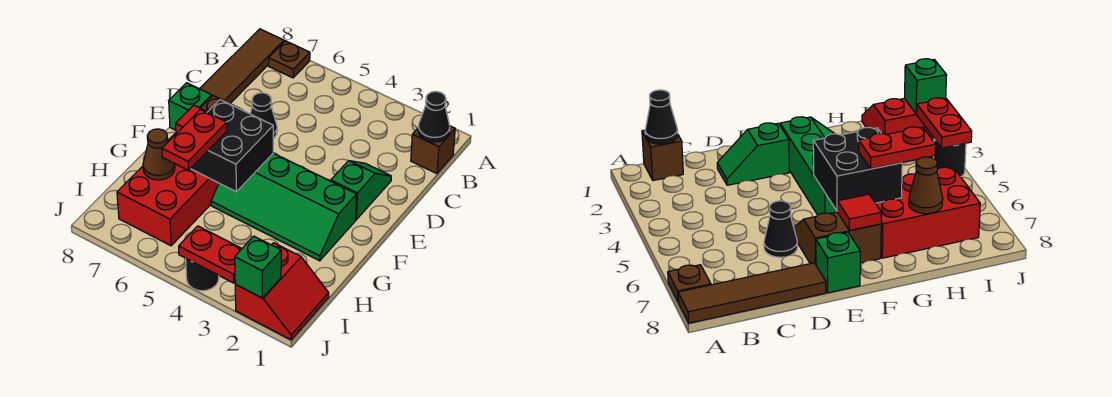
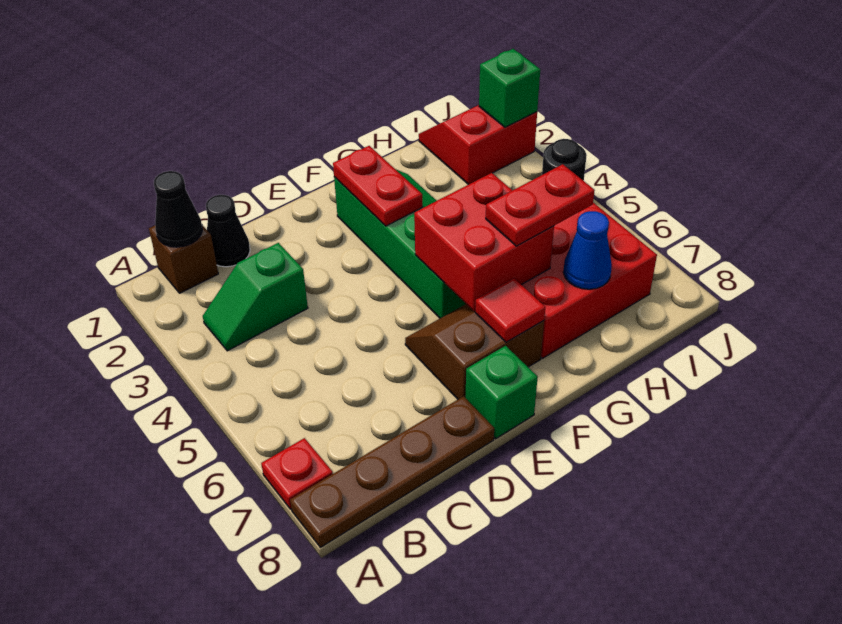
brown 1x1 plate [269,41,310,78] -> red 1x1 plate [261,438,333,509]
brown 1x4 tile [200,29,284,103] -> brown 1x4 plate [290,396,494,547]
green 1x2 slope [331,161,391,220] -> green 1x2 slope moved to [203,243,308,351]
black 1x1 cone [250,93,277,138] -> black 1x1 cone moved to [206,195,250,267]
black 2x2 brick [191,100,273,192] -> red 2x2 brick [414,173,554,311]
brown 1x1 cone [143,129,175,180] -> blue 1x1 cone [563,211,612,289]
red 1x2 plate [179,226,242,283] -> red 1x2 plate moved to [333,146,422,226]

